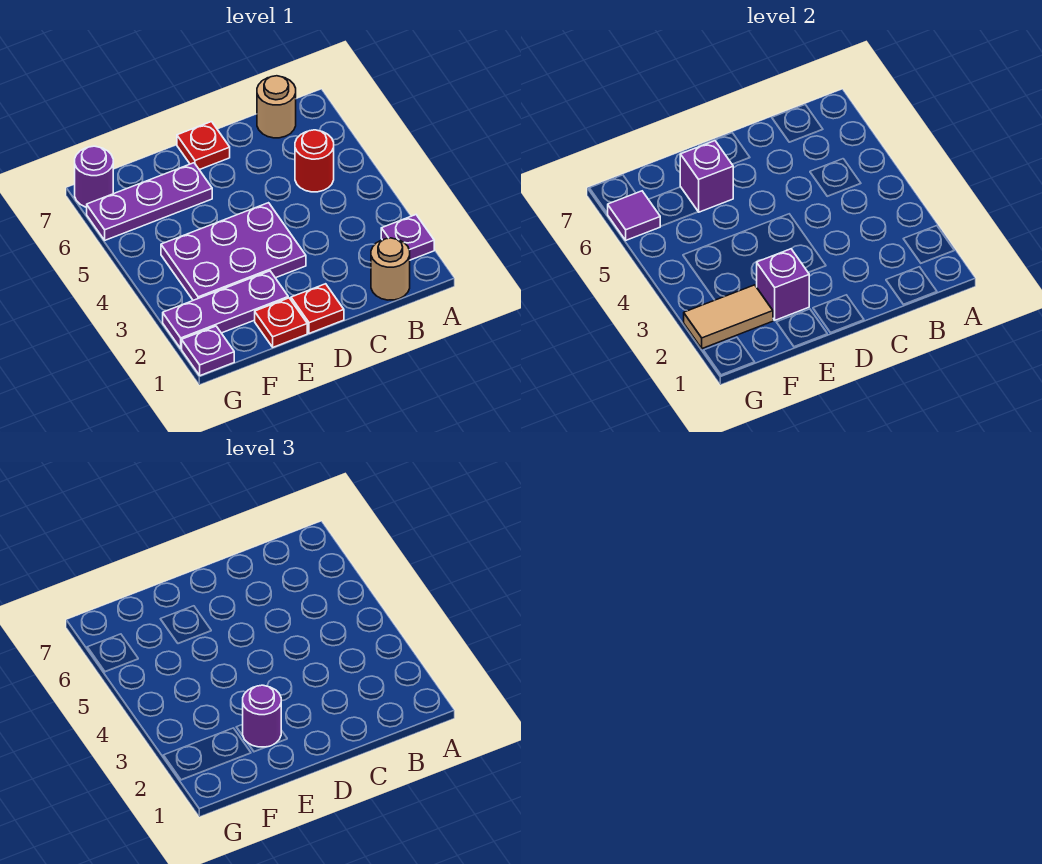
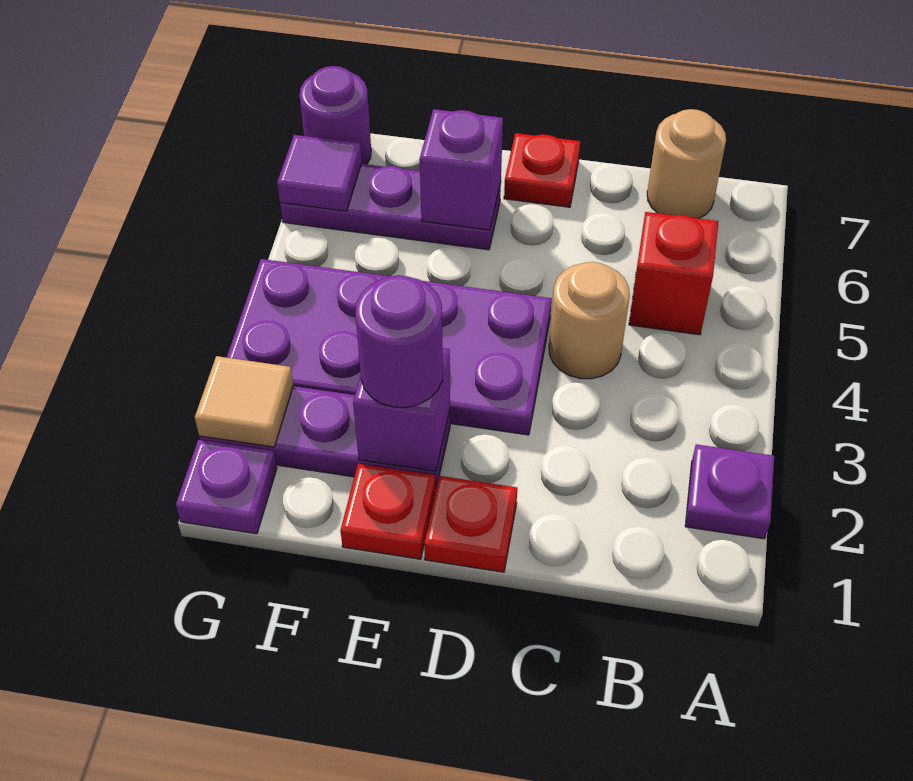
tan 1x1 round brick [371,238,410,300] -> tan 1x1 round brick moved to [549,262,630,379]
red 1x1 round brick [295,130,334,192] -> red 1x1 brick [629,212,718,335]
purple 2x3 plate [161,203,306,300] -> purple 2x4 plate [227,259,552,435]
tan 1x2 tile [684,285,773,348] -> tan 1x1 tile [195,356,293,447]

